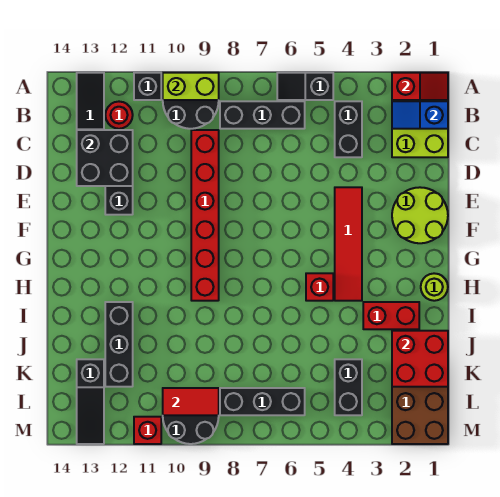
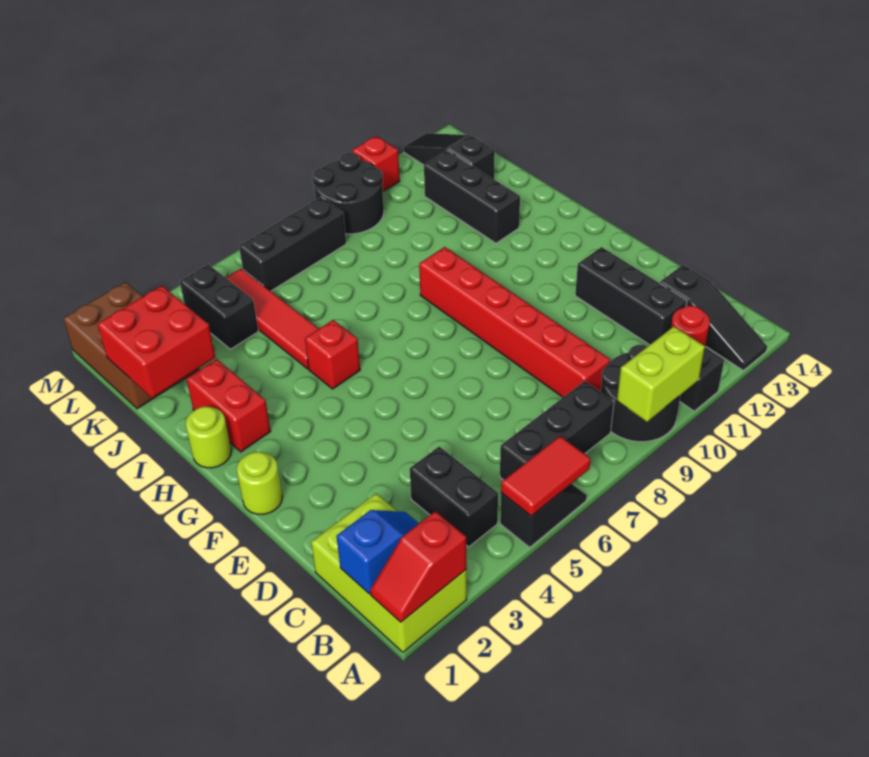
black 2x2 brick [77,130,133,186] -> none
lime 2x2 round brick [392,187,448,243] -> lime 1x1 round brick [237,452,283,514]
red 1x4 tile [335,187,362,301] -> red 1x4 tile moved to [226,269,319,369]
red 1x2 brick [363,302,419,329] -> red 1x2 brick turned to [186,359,271,452]
red 1x2 tile [163,388,219,415] -> red 1x2 tile moved to [501,436,590,516]

